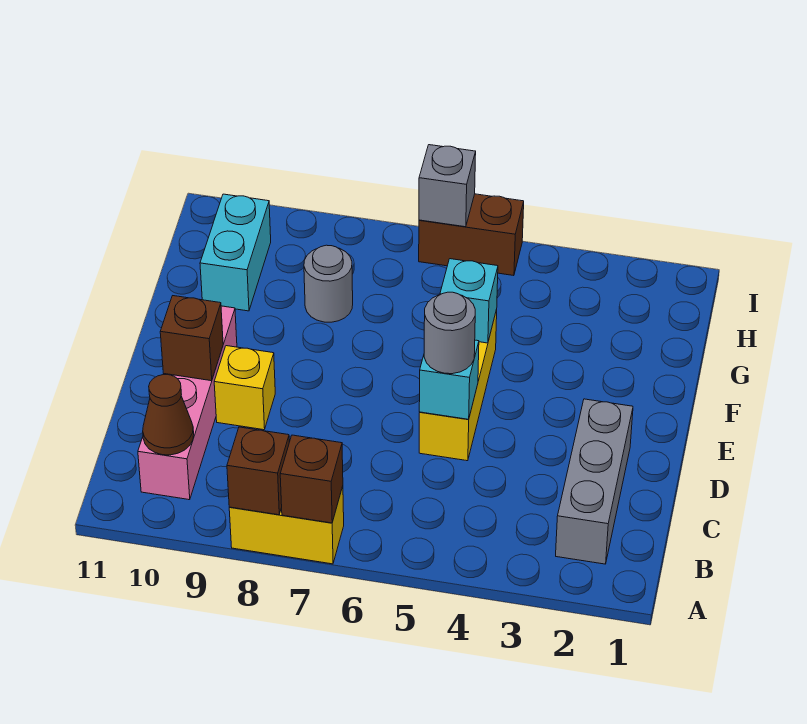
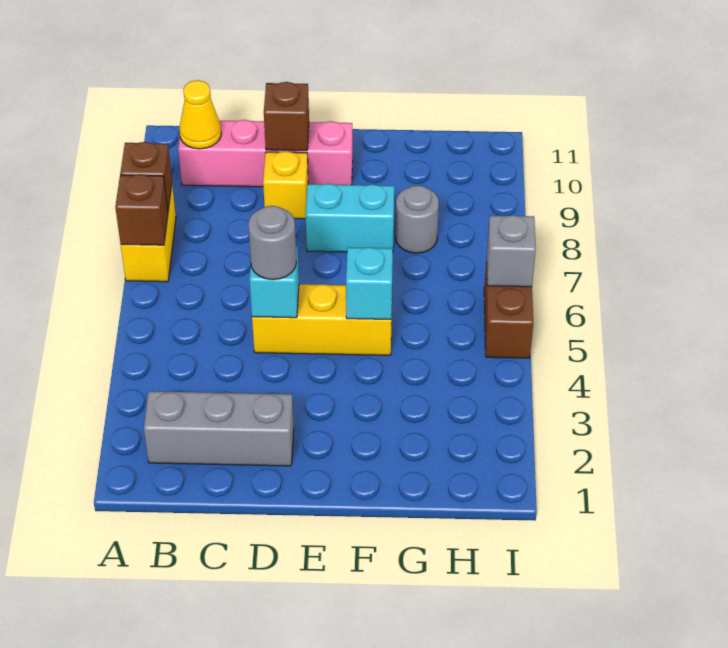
brown 1x1 cone [143,375,194,455] -> yellow 1x1 cone [179,80,221,149]
cyan 1x2 brick [200,194,271,311] -> cyan 1x2 brick moved to [306,184,394,252]

